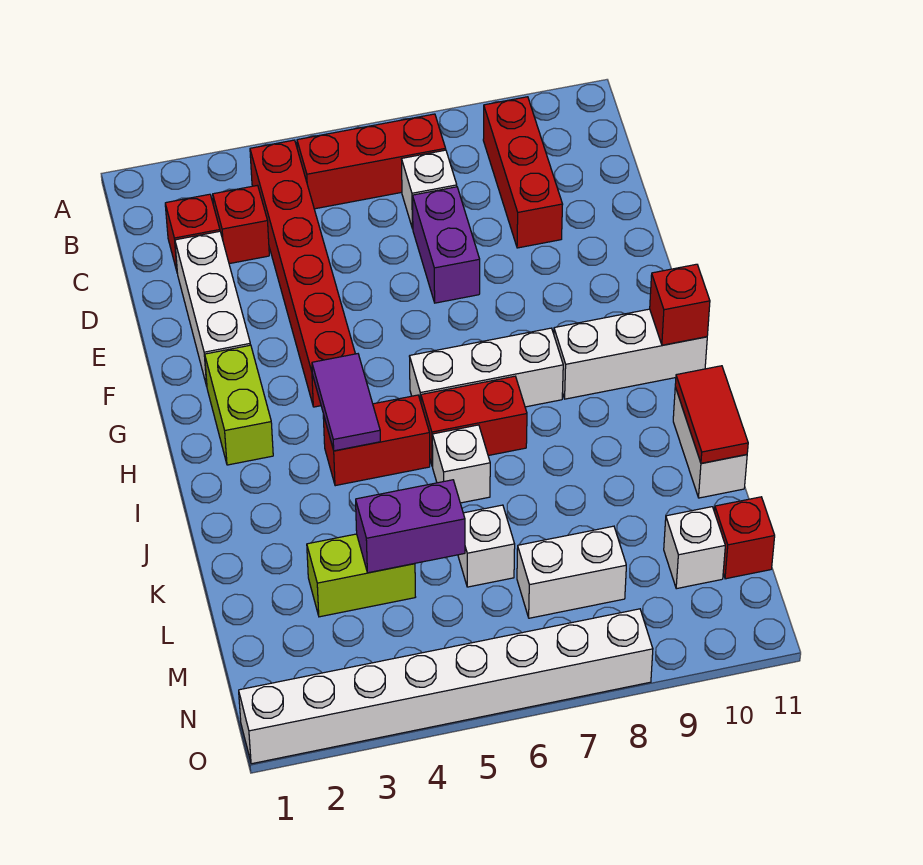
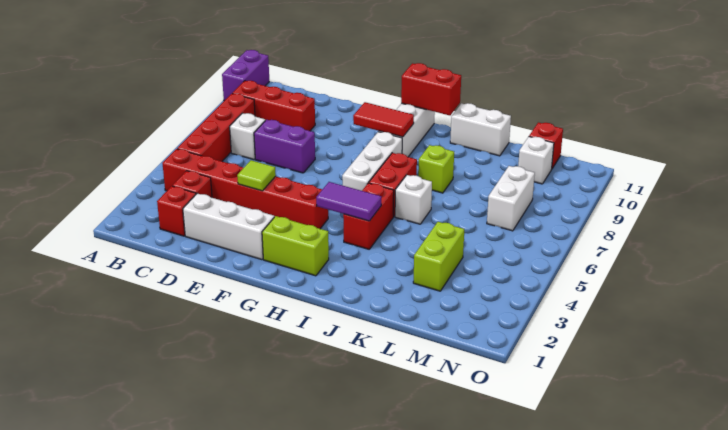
red 1x3 brick [297,114,446,209] -> red 1x4 brick [177,94,255,161]
none -> lime 1x1 tile [237,160,276,191]
red 1x1 brick [650,264,710,345] -> red 1x2 brick [401,63,461,115]
none -> lime 1x1 brick [418,145,454,193]
red 1x2 tile [675,366,748,463] -> red 1x2 tile moved to [353,102,414,137]
purple 1x2 brick [356,480,465,573] -> purple 1x2 brick moved to [222,50,269,101]
white 1x1 brick [458,505,515,587] -> none
white 1x8 brick [239,609,653,764] -> none

